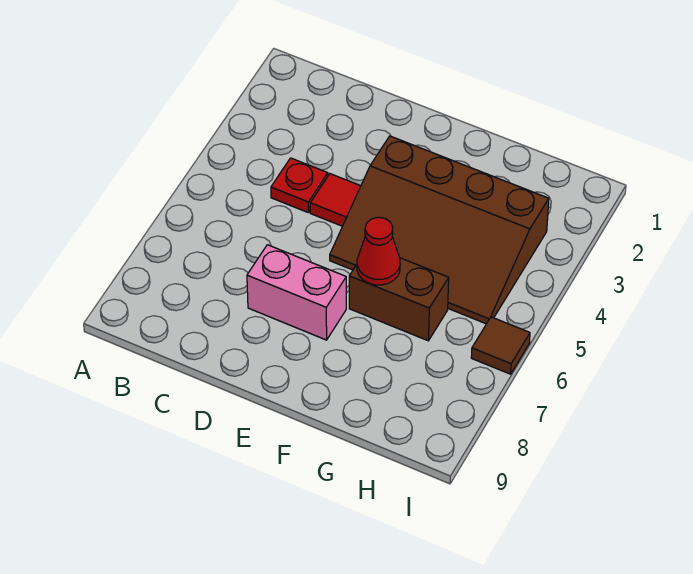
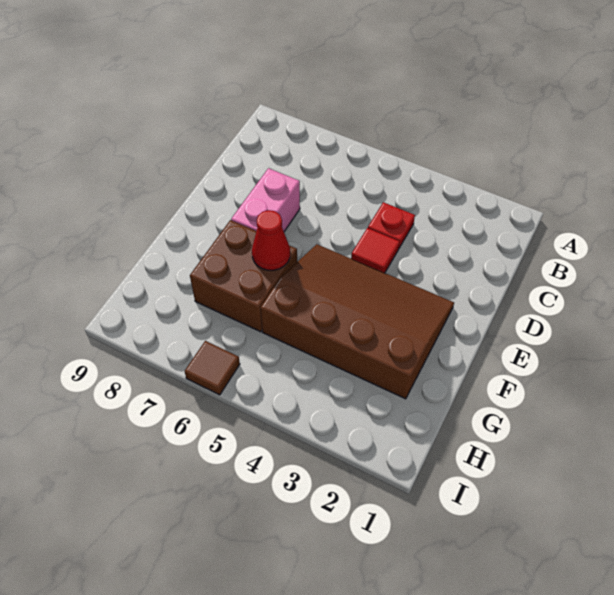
brown 3x4 slope [330,136,549,324] -> brown 3x4 slope turned to [260,244,454,399]
brown 1x2 brick [349,258,449,341] -> brown 2x2 brick [190,220,297,332]

